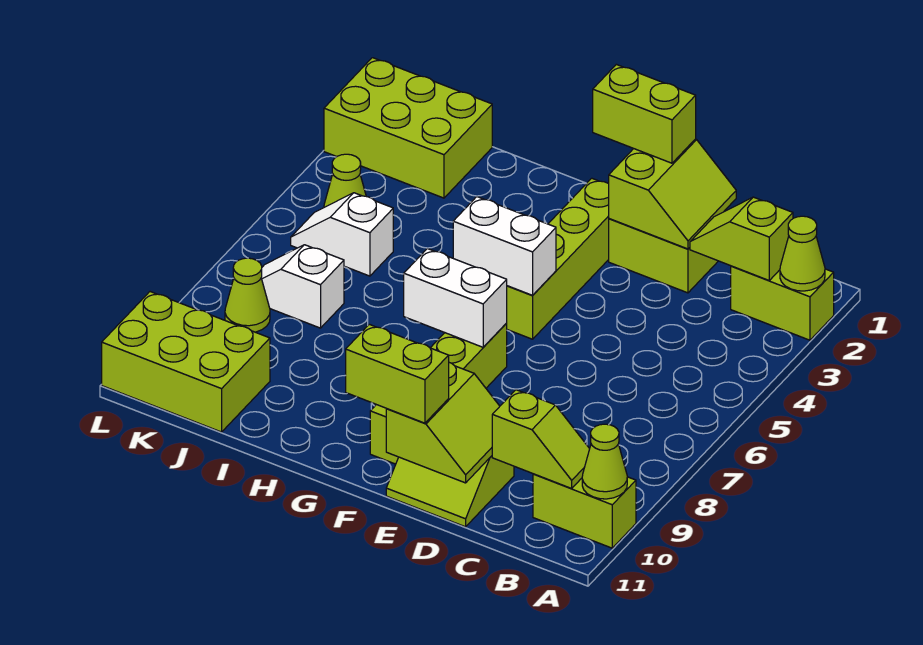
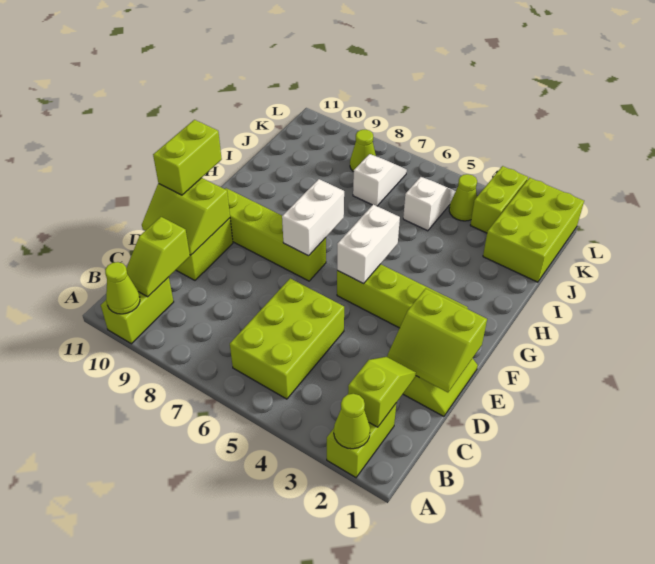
lime 1x2 brick [593,64,696,163] -> lime 1x2 brick moved to [470,166,528,233]
lime 2x3 brick [102,292,270,432] -> lime 2x3 brick moved to [230,278,344,399]

